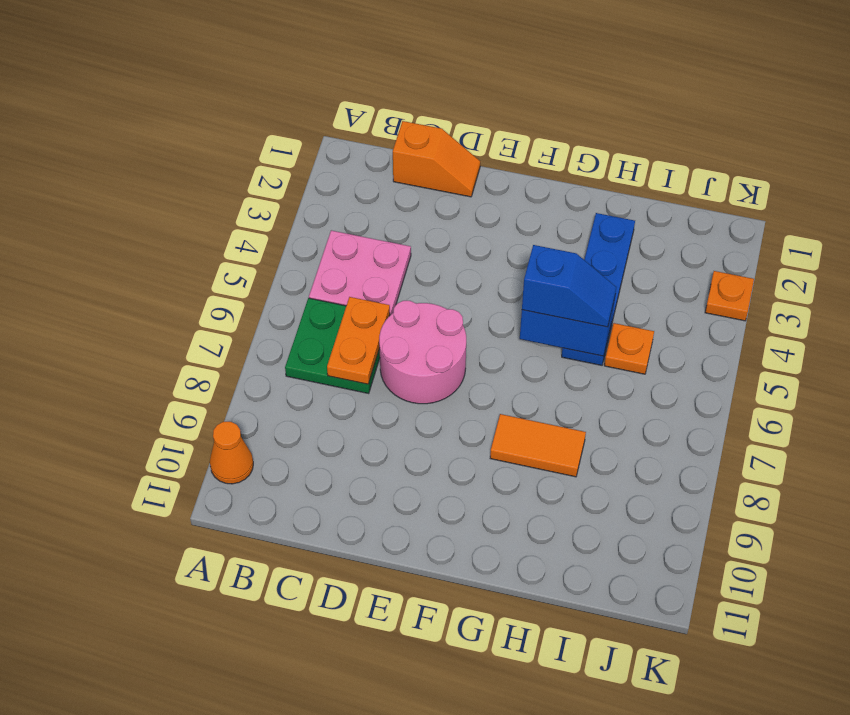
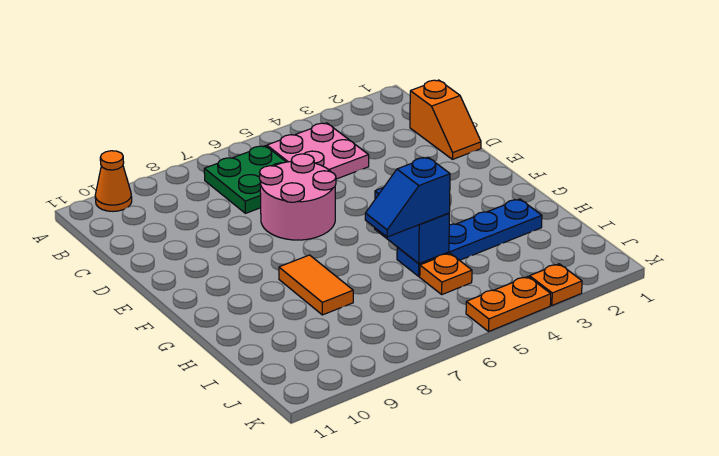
orange 1x2 plate [327,297,390,384] -> orange 1x2 plate moved to [466,277,551,331]
blue 1x2 slope [522,245,616,327] -> blue 1x2 slope turned to [365,157,450,237]

